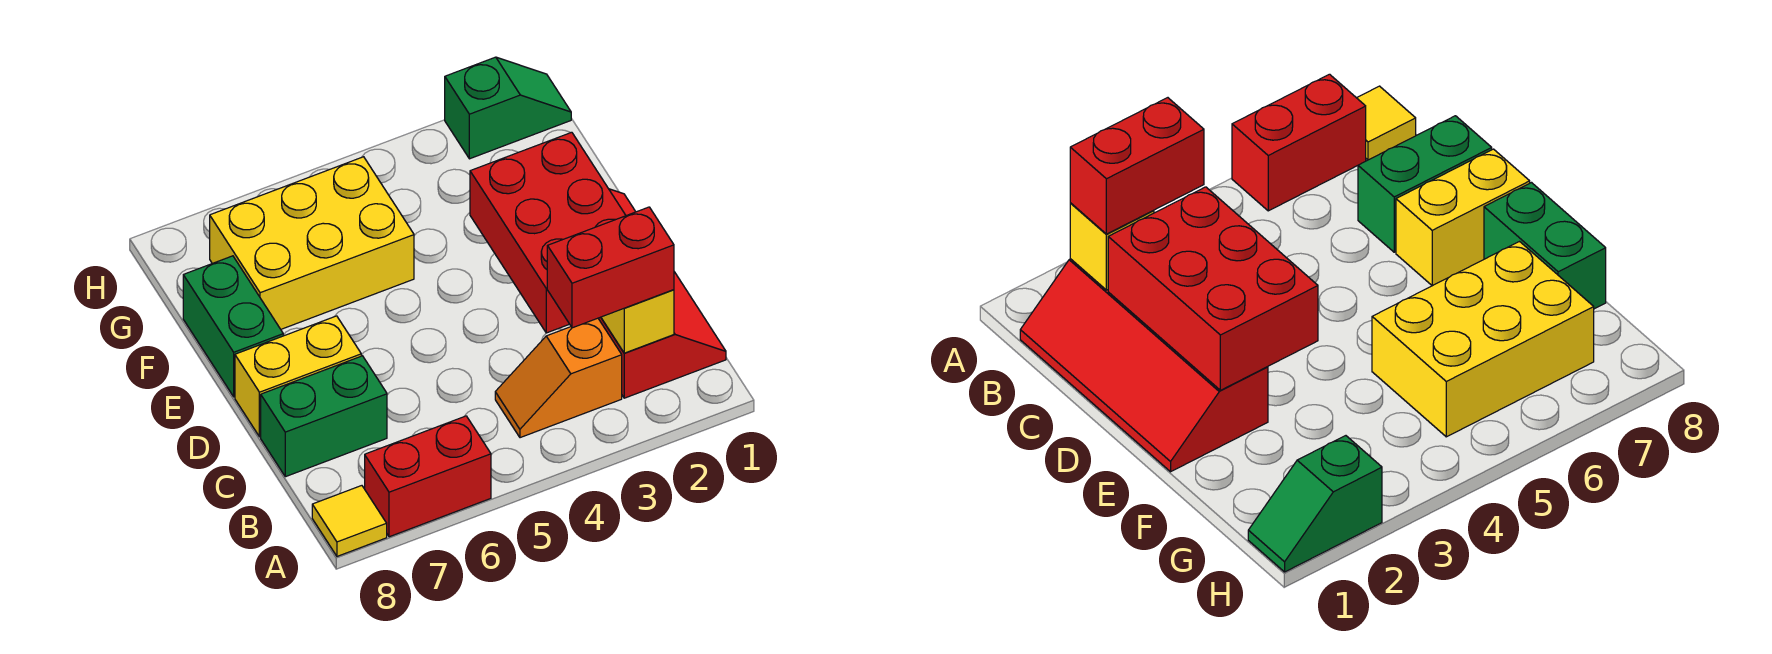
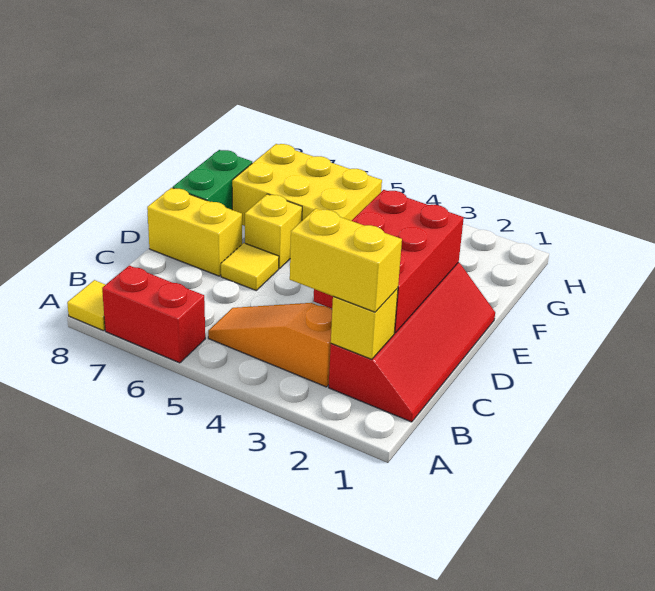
red 1x2 brick [547,207,674,328] -> yellow 1x2 brick [290,208,402,312]
orange 1x2 slope [495,318,622,438] -> orange 1x3 slope [208,303,332,387]
green 1x2 brick [261,356,387,477] -> none
none -> yellow 1x1 tile [221,243,279,290]
none -> yellow 1x1 brick [245,194,302,268]
green 1x2 slope [445,57,571,159] -> none

